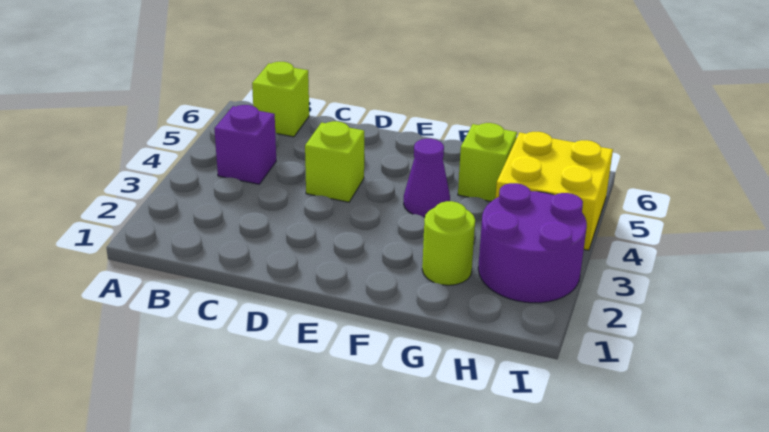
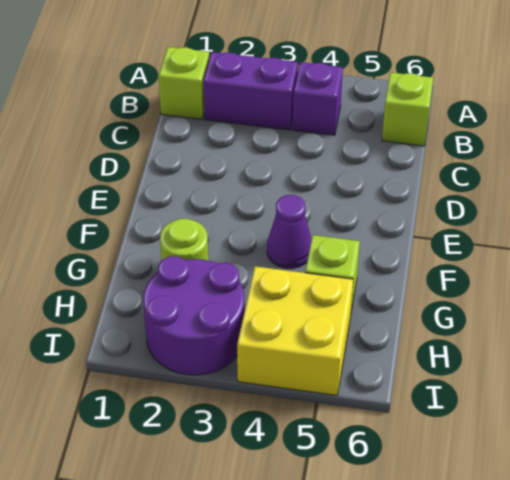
none -> purple 1x2 brick [203,52,298,130]
lime 1x1 brick [305,121,364,202] -> lime 1x1 brick moved to [159,47,209,119]

